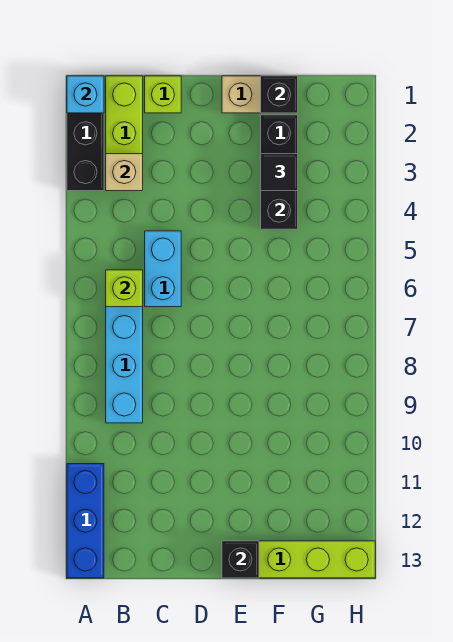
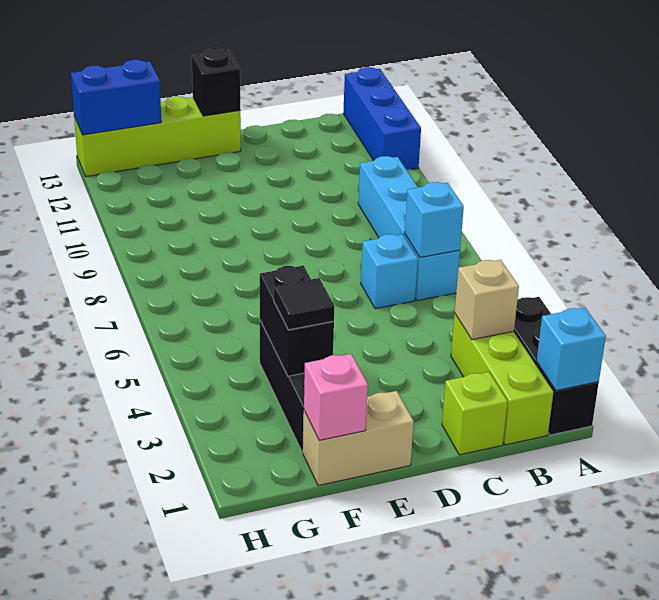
lime 1x1 brick [106,270,143,307] -> cyan 1x1 brick [405,182,464,257]
cyan 1x2 brick [145,231,181,307] -> cyan 1x1 brick [361,234,418,309]
black 1x1 brick [261,76,298,113] -> pink 1x1 brick [304,354,368,440]
none -> blue 1x2 brick [71,60,161,135]

